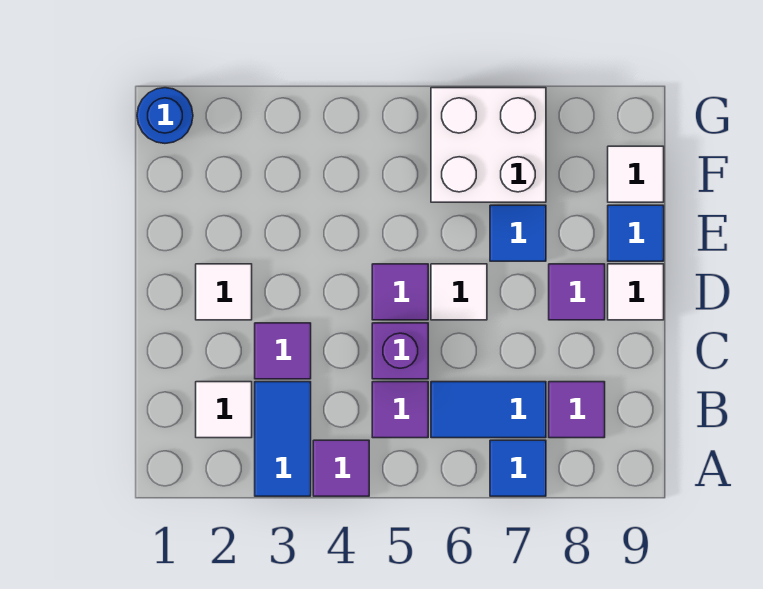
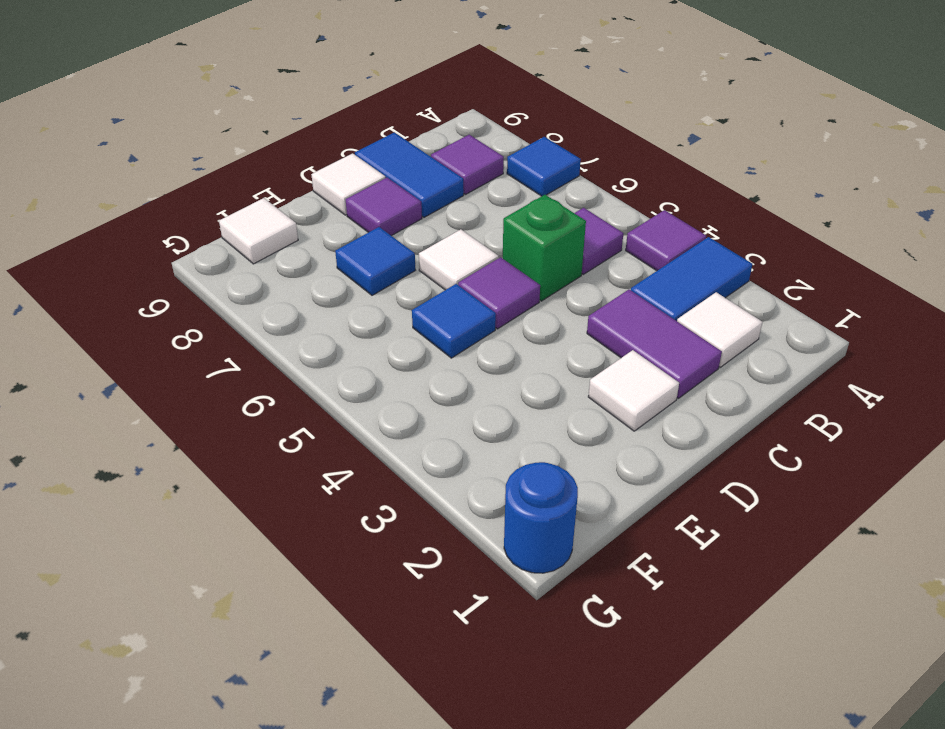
blue 1x2 tile [431,382,546,438] -> blue 1x2 tile moved to [355,132,464,217]
purple 1x1 tile [255,323,311,379] -> purple 1x2 tile [587,290,722,398]
purple 1x1 brick [372,323,428,379] -> green 1x1 brick [503,195,586,301]
blue 1x1 tile [608,205,664,261] -> blue 1x1 tile moved to [412,284,496,358]
white 2x2 brick [431,88,546,202] -> none

